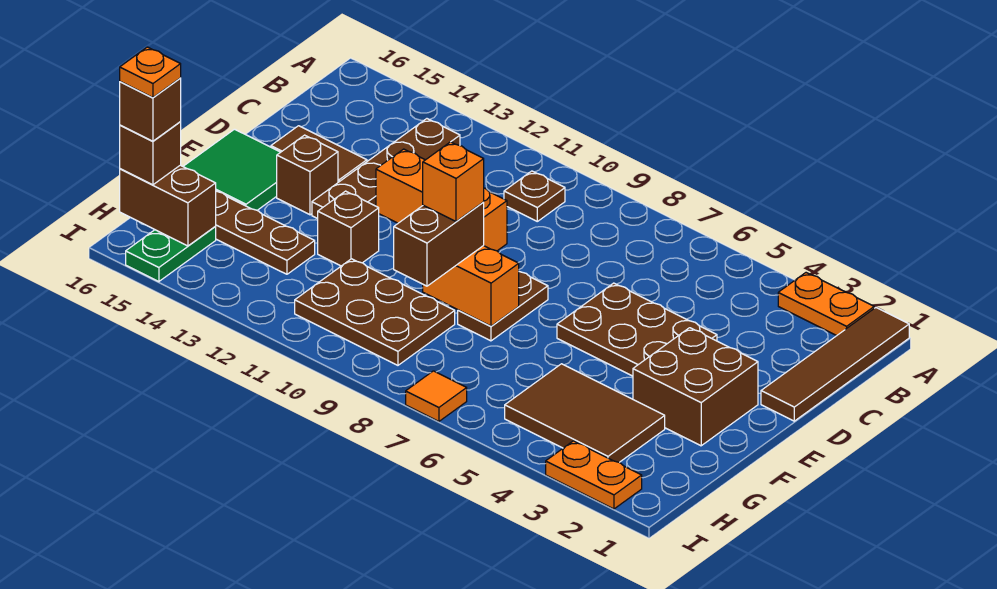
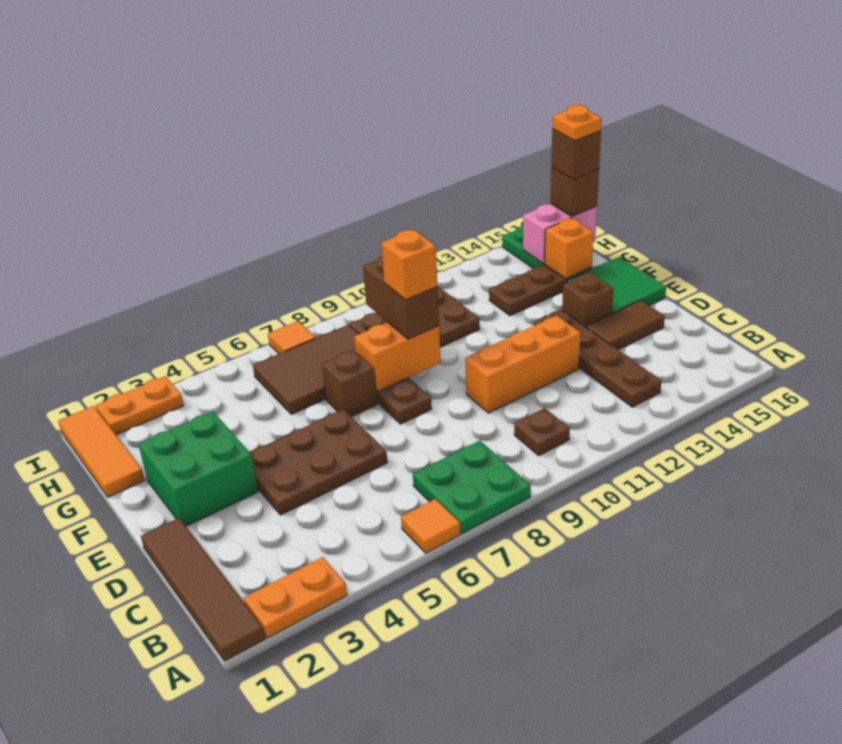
none -> orange 1x1 tile [401,499,461,553]
none -> green 2x2 plate [413,441,531,534]
brown 2x2 brick [633,328,758,446] -> green 2x2 brick [139,411,258,526]
brown 1x1 brick [318,191,379,266] -> brown 1x1 brick moved to [322,350,377,417]
none -> orange 1x3 tile [58,406,145,497]
brown 2x3 tile [505,364,665,462] -> brown 2x3 tile moved to [253,325,359,414]
none -> orange 1x1 brick [544,218,593,279]
brown 1x2 brick [120,165,216,246] -> pink 1x2 brick [523,204,597,264]

